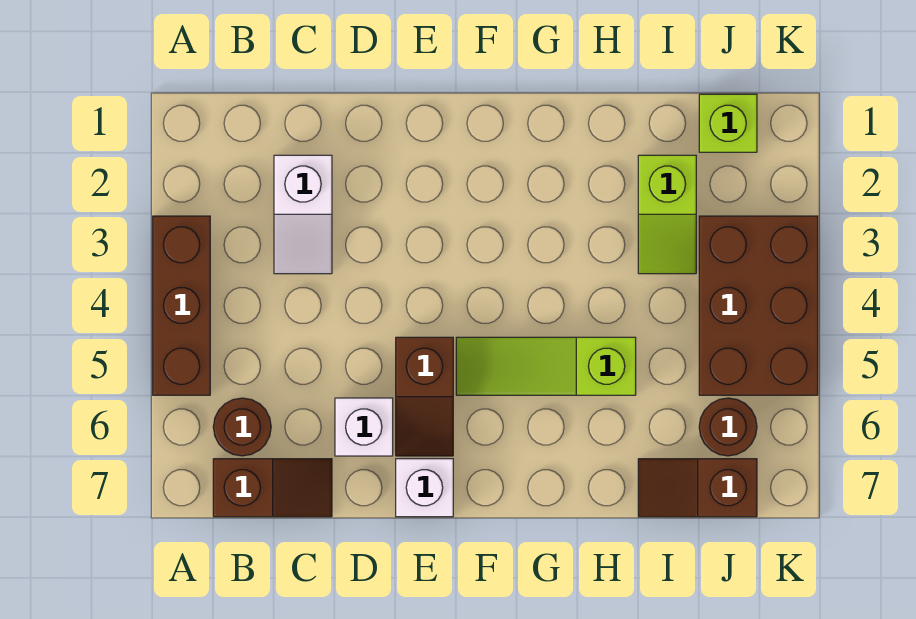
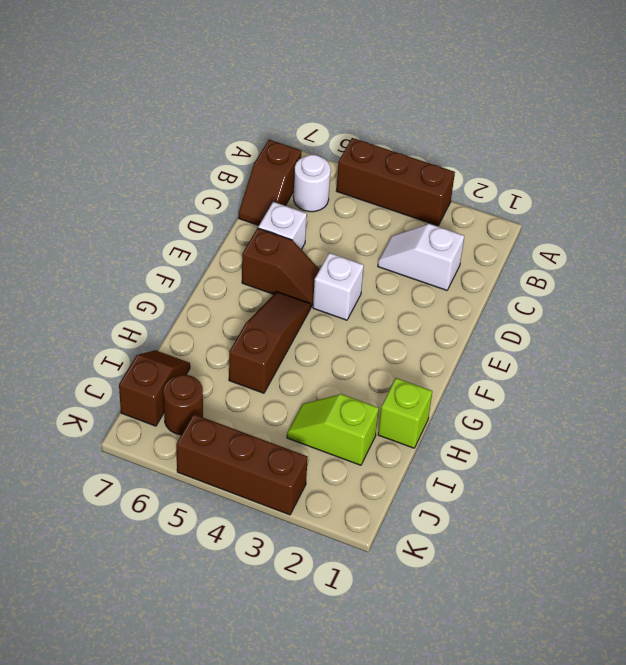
brown 1x1 round brick [213,398,271,456] -> white 1x1 round brick [293,155,331,212]
brown 1x2 slope [396,337,453,456] -> brown 1x2 slope turned to [242,228,319,307]
white 1x1 brick [396,459,453,517] -> white 1x1 brick moved to [313,253,364,320]
lime 1x3 slope [456,337,636,395] -> brown 1x3 slope [229,292,311,393]
lime 1x1 brick [699,94,757,152] -> lime 1x1 brick moved to [378,378,432,448]
brown 2x3 brick [699,216,818,395] -> brown 1x3 brick [176,414,308,515]

